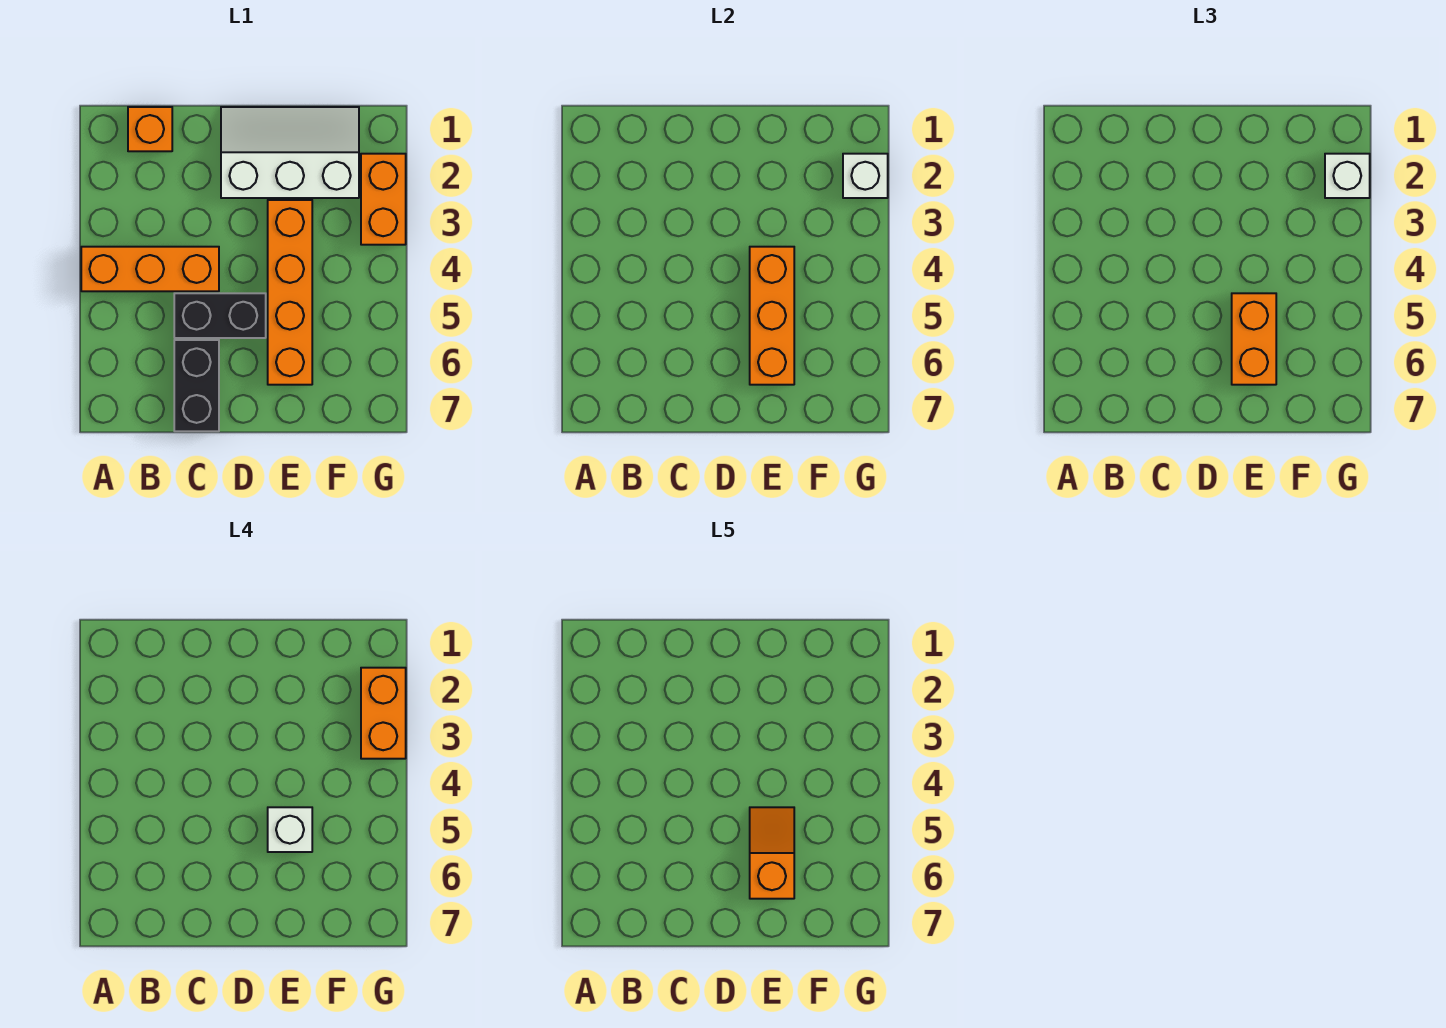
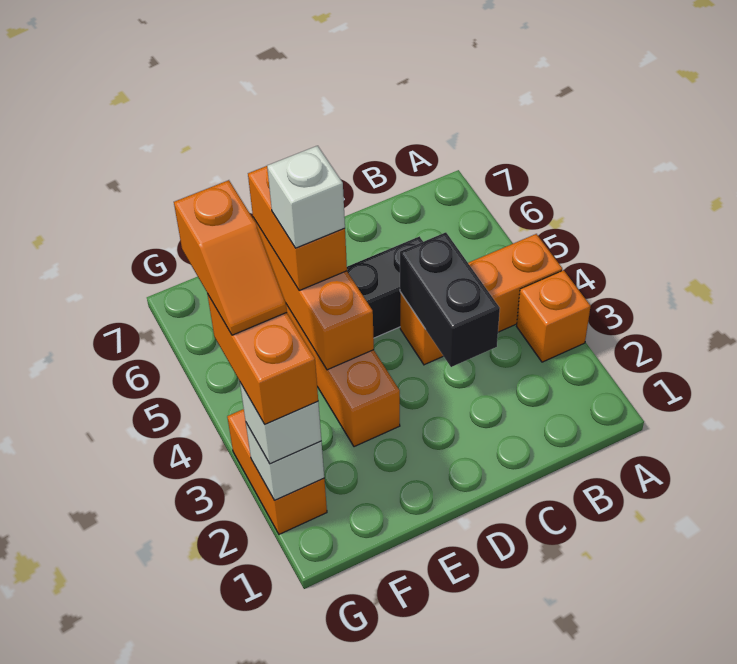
orange 1x1 brick [128,107,172,151] -> orange 1x1 brick moved to [517,270,591,362]
black 1x2 brick [174,340,219,431] -> black 1x2 brick moved to [400,232,500,367]
white 2x3 slope [221,107,359,198] -> none
orange 1x2 slope [750,807,794,899] -> orange 1x2 slope moved to [174,180,287,335]

